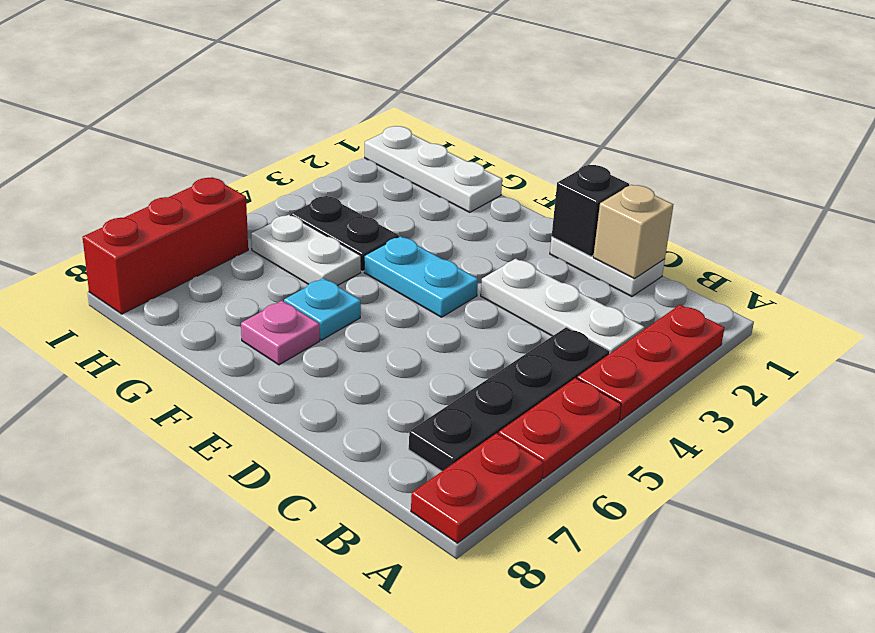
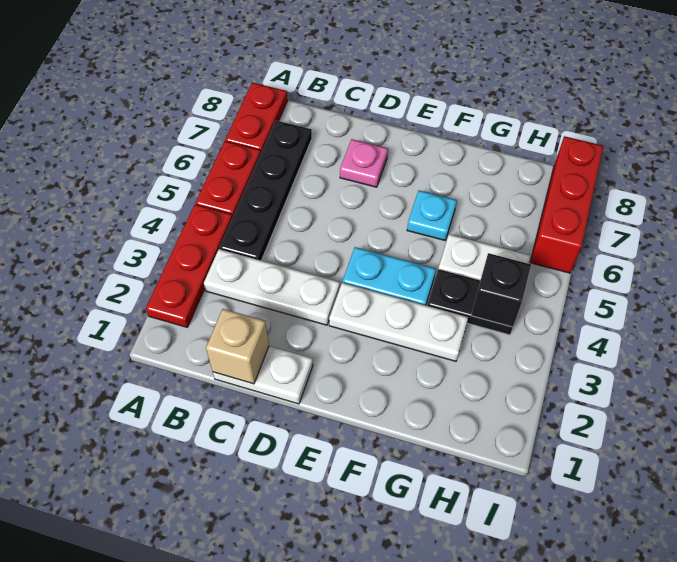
black 1x1 brick [552,165,629,256] -> black 1x1 brick moved to [471,253,531,327]
pink 1x1 plate [241,301,320,365] -> pink 1x1 plate moved to [340,139,388,187]
white 1x3 plate [365,126,502,212] -> white 1x3 plate moved to [329,283,468,361]

